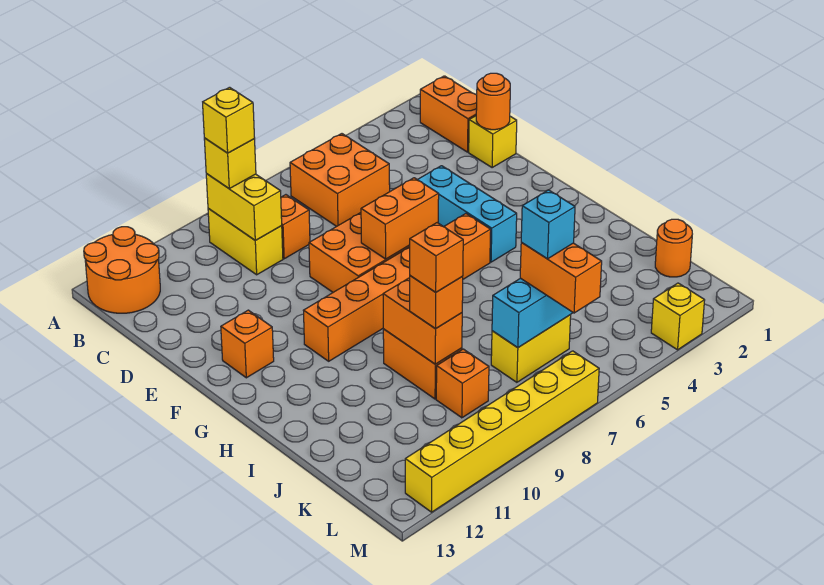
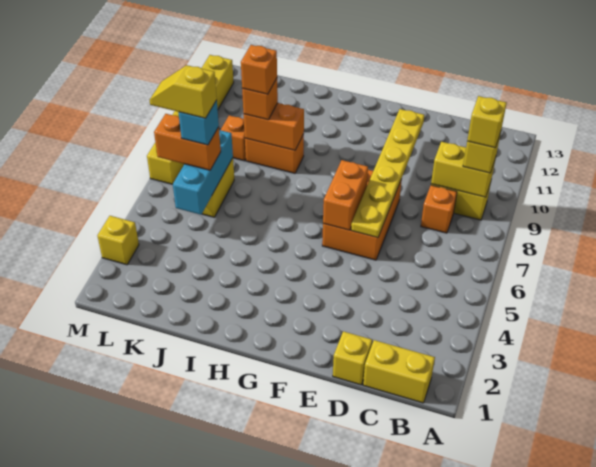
orange 2x2 round brick [84,227,160,313] -> none
orange 1x2 brick [420,76,477,152] -> yellow 1x2 brick [363,340,435,403]
orange 2x2 brick [290,134,390,226] -> none
orange 1x1 round brick [476,73,510,130] -> none
cyan 1x3 brick [418,166,517,262] -> none
none -> yellow 1x6 plate [351,109,424,238]
orange 1x1 brick [221,310,274,378] -> none
orange 1x6 brick [304,214,491,361] -> none
orange 1x1 round brick [655,219,692,277] -> none
none -> yellow 1x2 slope [150,65,217,118]

